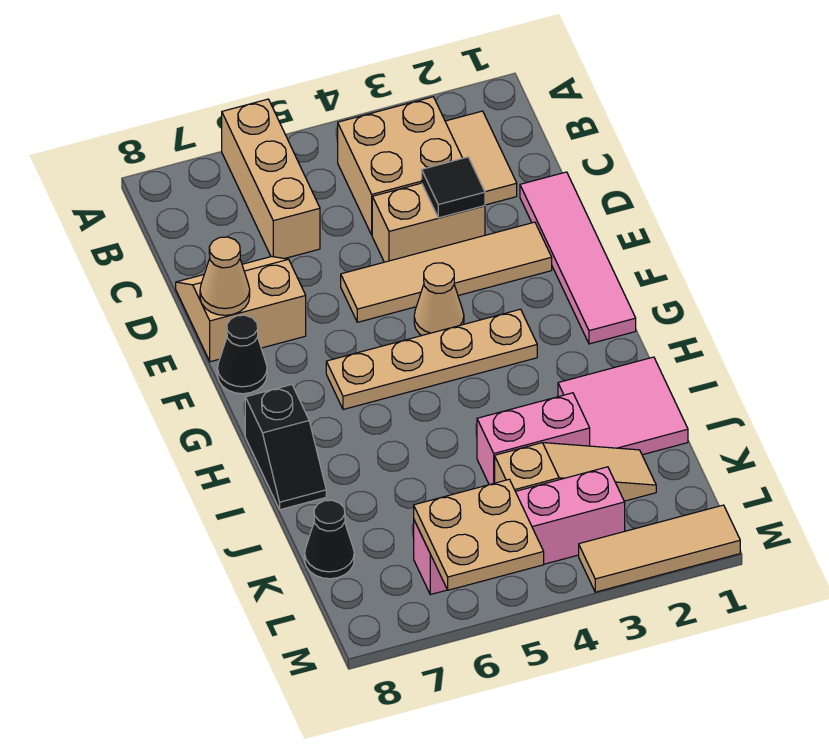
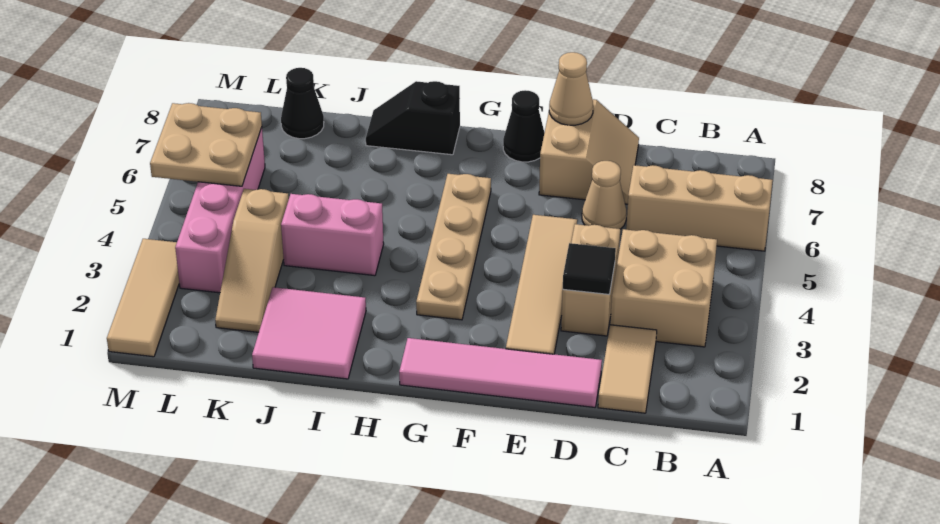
tan 1x2 tile [445,111,517,205] -> tan 1x2 tile turned to [598,325,657,413]
tan 1x1 cone [414,263,464,336] -> tan 1x1 cone moved to [582,161,627,229]
pink 1x2 brick [477,393,590,485] -> pink 1x2 brick turned to [281,194,384,276]

